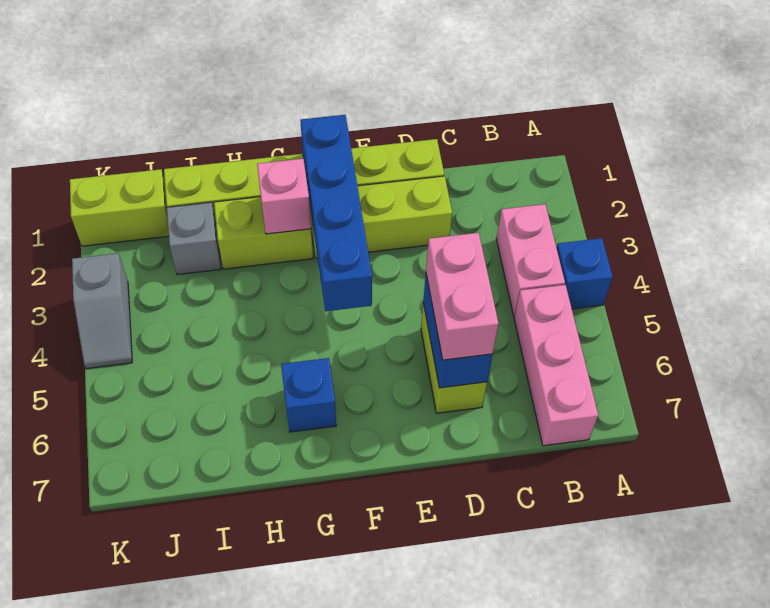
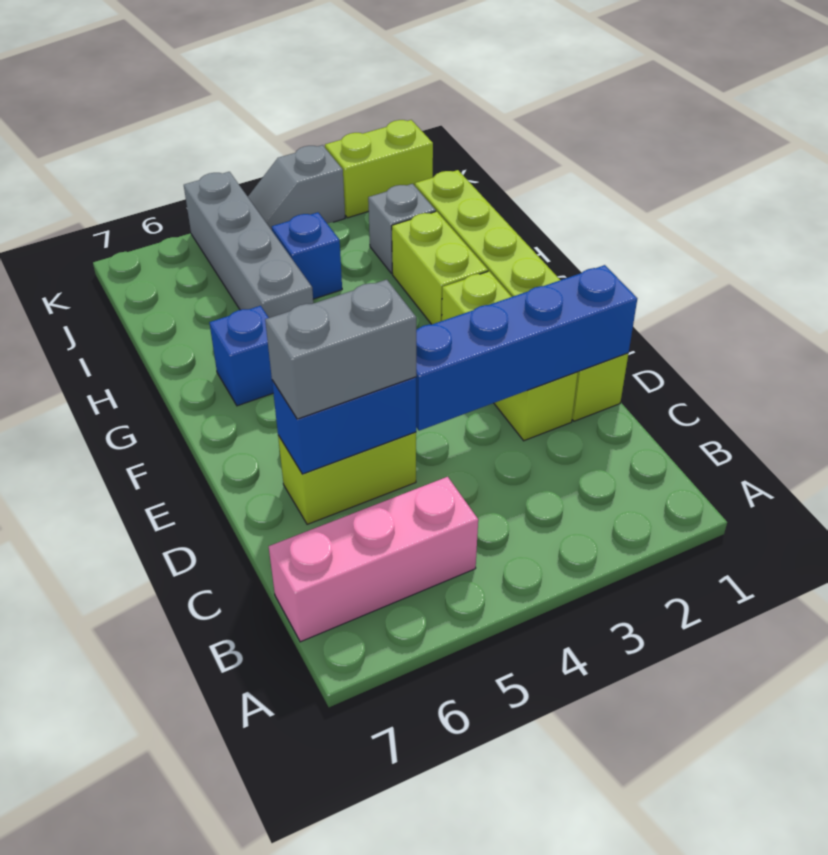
blue 1x1 brick [557,238,613,309] -> blue 1x1 brick moved to [272,212,342,299]
pink 1x2 brick [496,204,565,316] -> none
pink 1x2 brick [426,233,499,360] -> grey 1x2 brick [265,280,416,419]
blue 1x4 brick [300,115,372,311] -> blue 1x4 brick moved to [416,265,637,431]
pink 1x1 brick [257,159,311,234] -> none
none -> grey 1x4 brick [184,172,313,318]
lime 1x2 brick [70,169,169,246] -> lime 1x2 brick turned to [325,120,433,218]

